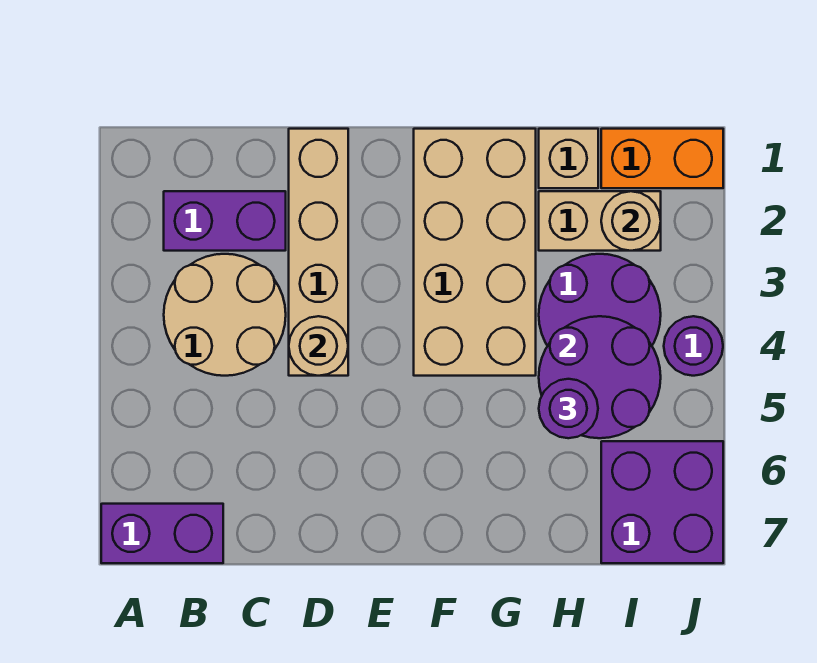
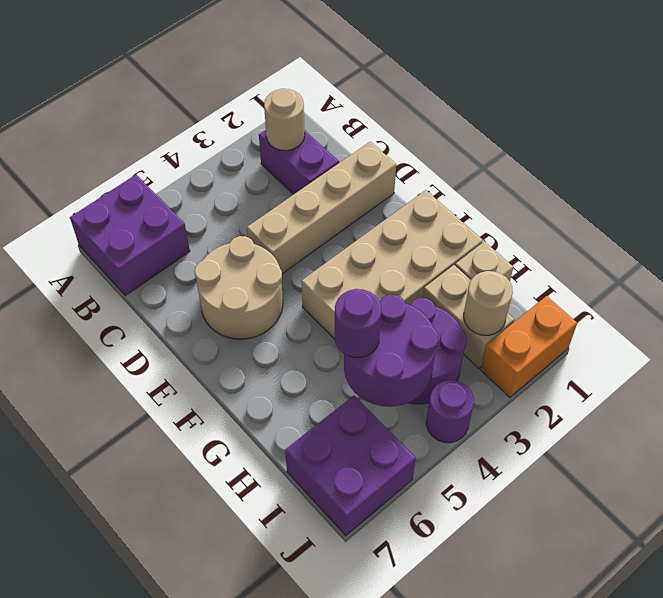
purple 1x2 brick [101,504,223,563] -> purple 2x2 brick [70,175,190,296]
tan 2x2 round brick [164,254,286,376] -> tan 2x2 round brick moved to [195,236,283,339]
tan 1x1 round brick [289,316,348,376] -> tan 1x1 round brick moved to [264,89,305,150]
orange 1x2 brick [601,129,723,188] -> orange 1x2 brick turned to [480,296,577,397]

